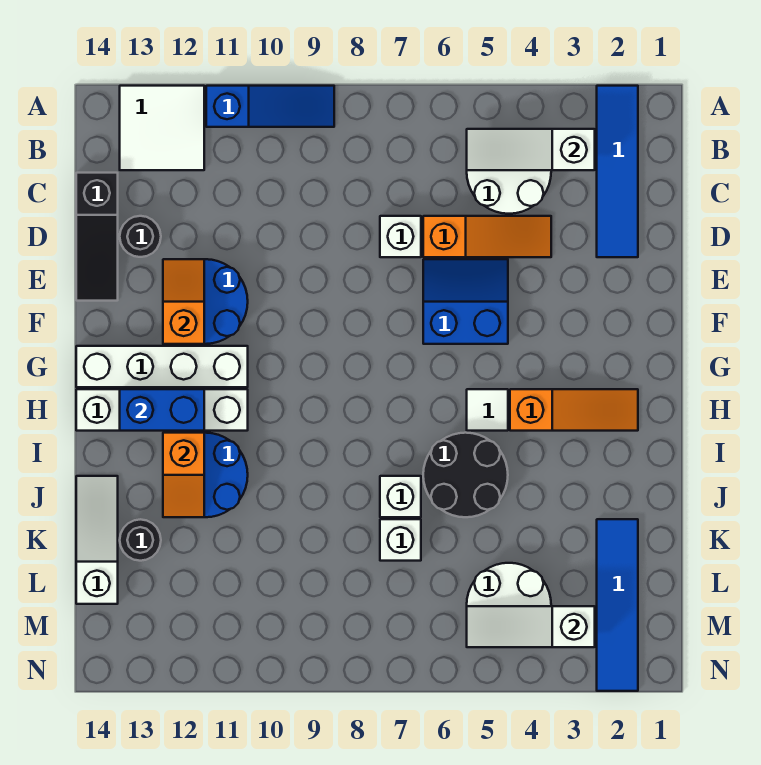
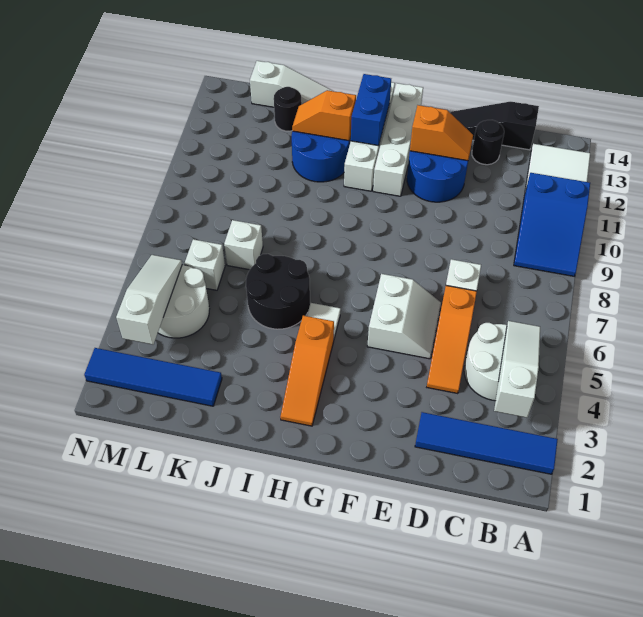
blue 1x3 slope [206,86,334,127] -> blue 2x3 slope [514,173,590,276]
blue 2x2 slope [423,259,508,344] -> white 2x2 slope [367,274,441,359]
white 1x1 brick [380,476,421,517] -> white 1x1 brick moved to [184,239,225,290]

